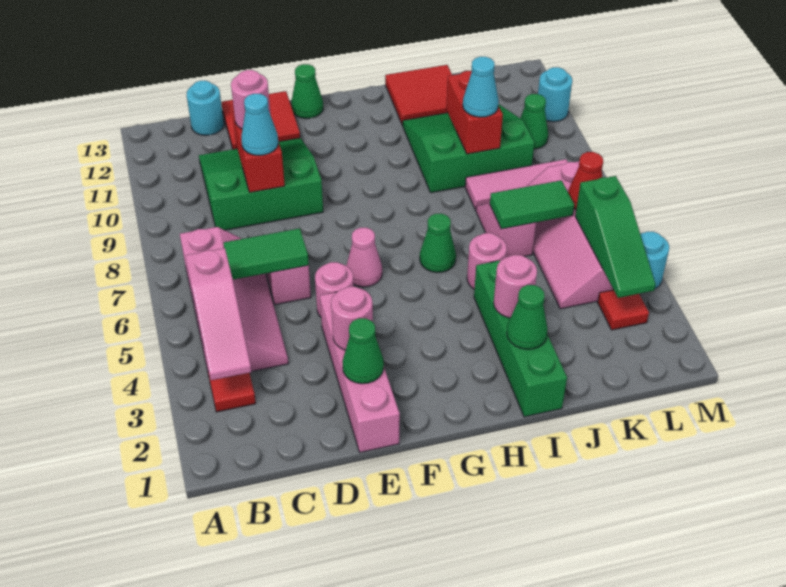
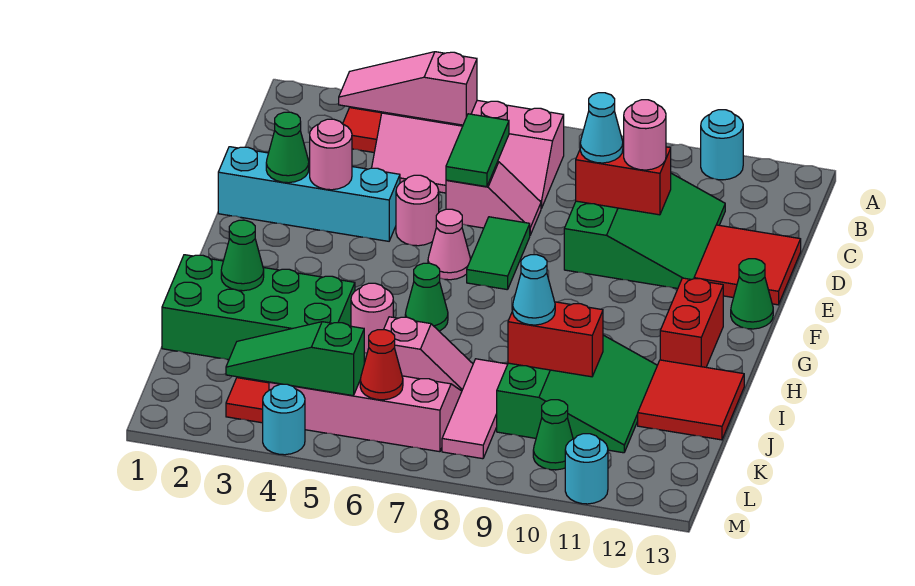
cyan 1x1 round brick [187,81,224,135] -> cyan 1x1 round brick moved to [701,110,743,180]
pink 1x4 brick [320,292,400,452] -> cyan 1x4 brick [218,147,400,241]
none -> red 1x2 brick [660,278,723,367]
green 1x4 brick [474,260,567,417] -> green 2x4 brick [162,255,355,360]
pink 1x1 round brick [494,255,537,318] -> none
green 1x2 tile [490,180,574,229] -> green 1x2 tile moved to [467,217,530,290]

